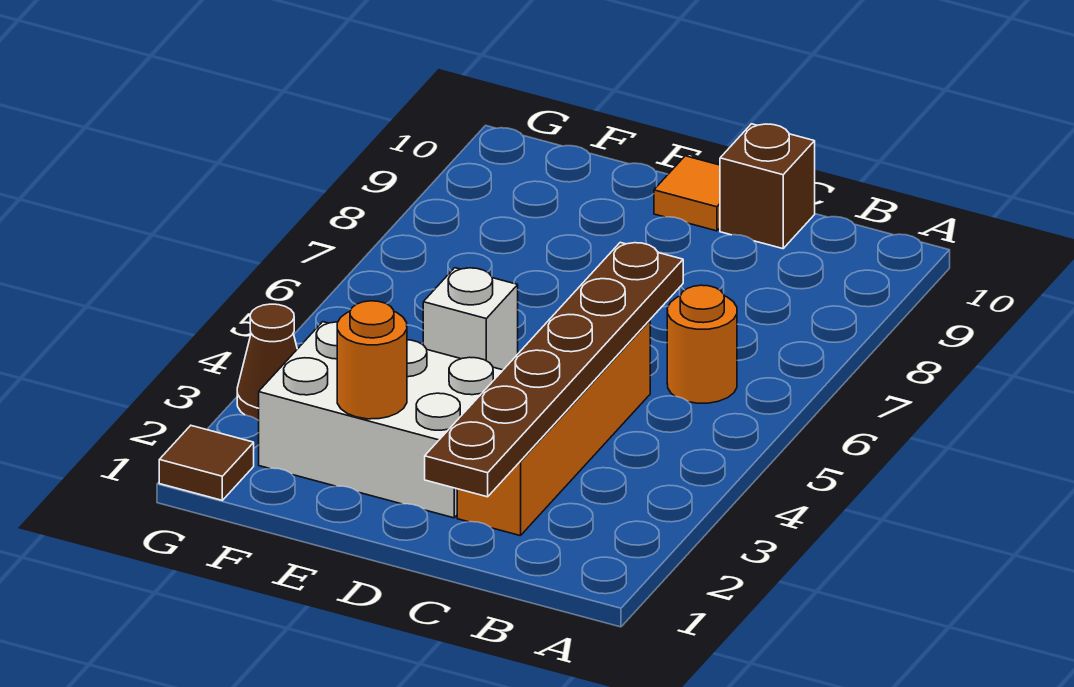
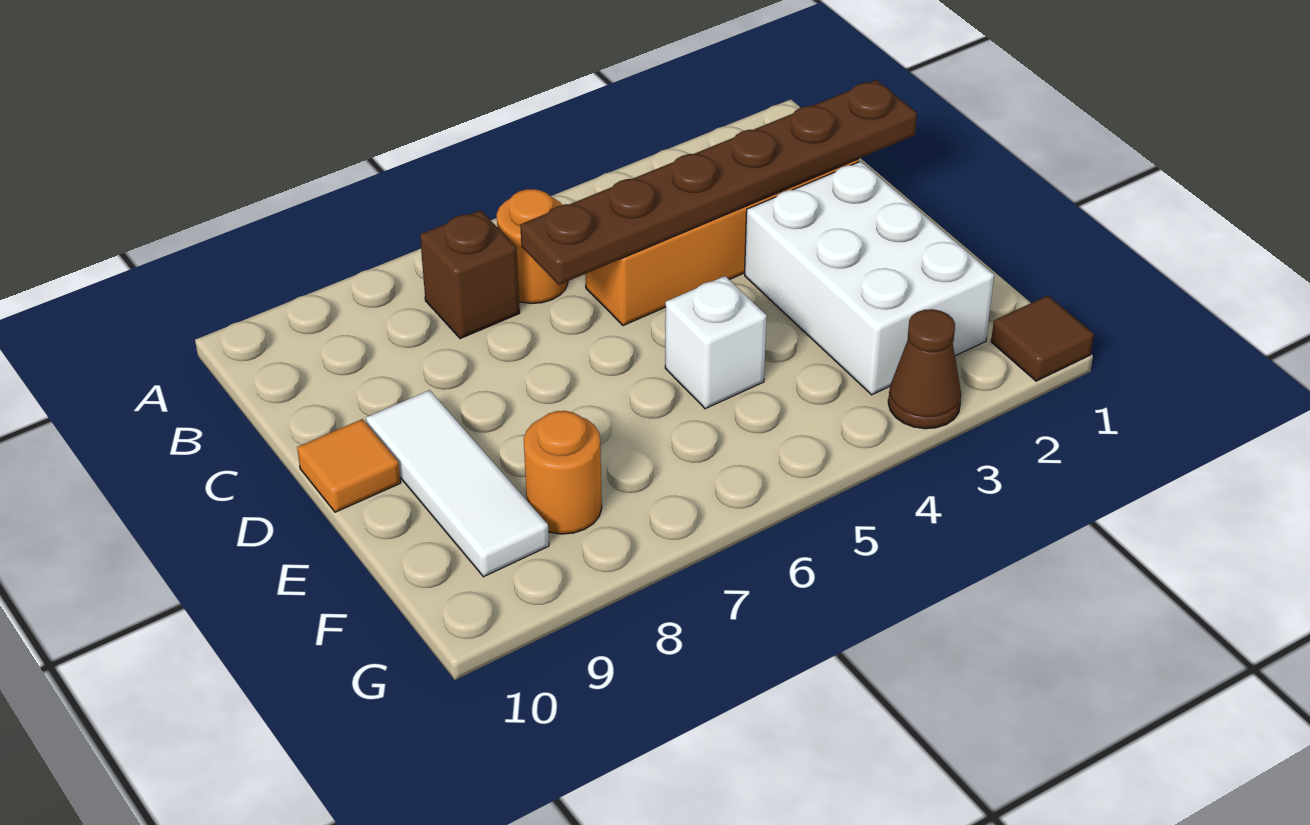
brown 1x1 brick [720,124,815,249] -> brown 1x1 brick moved to [420,210,520,339]
none -> white 1x3 tile [366,390,549,577]
orange 1x1 round brick [337,301,407,419] -> orange 1x1 round brick moved to [524,411,602,534]

